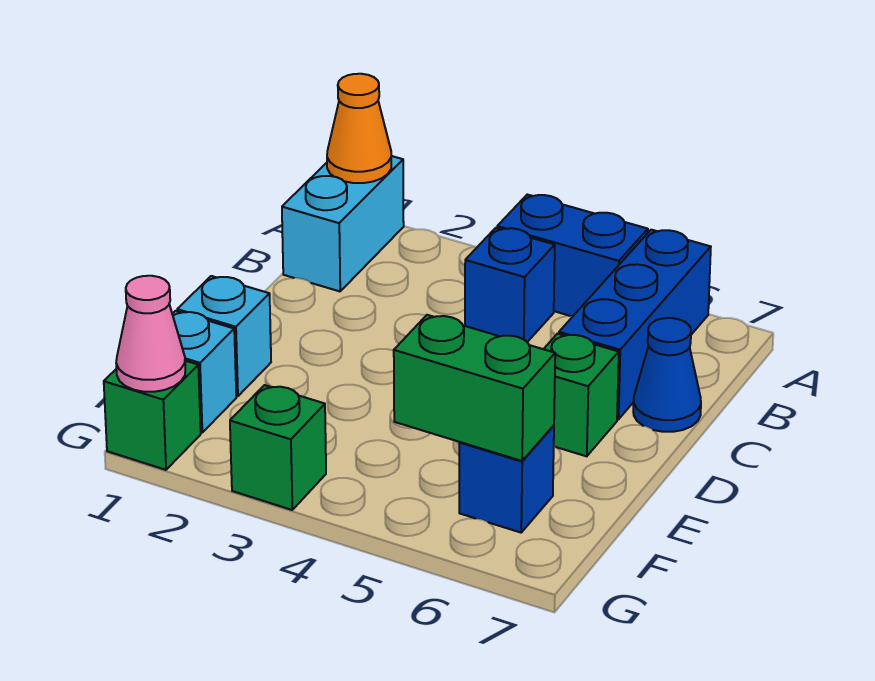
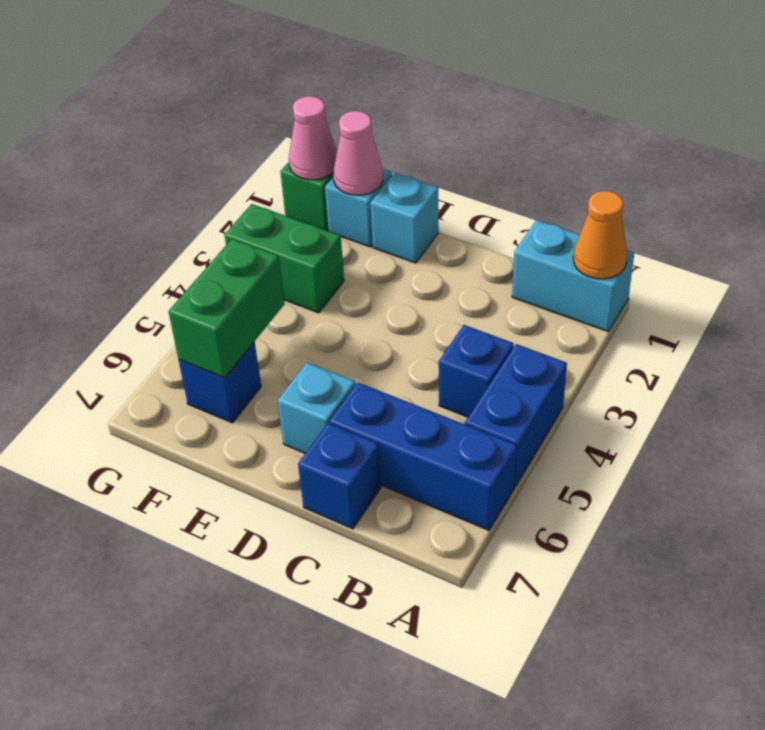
blue 1x1 cone [633,318,701,432] -> blue 1x1 brick [298,423,381,529]
green 1x1 brick [544,334,619,456] -> cyan 1x1 brick [278,362,355,453]
none -> pink 1x1 cone [333,111,383,195]
green 1x1 brick [230,385,326,510] -> green 1x2 brick [225,204,344,313]

